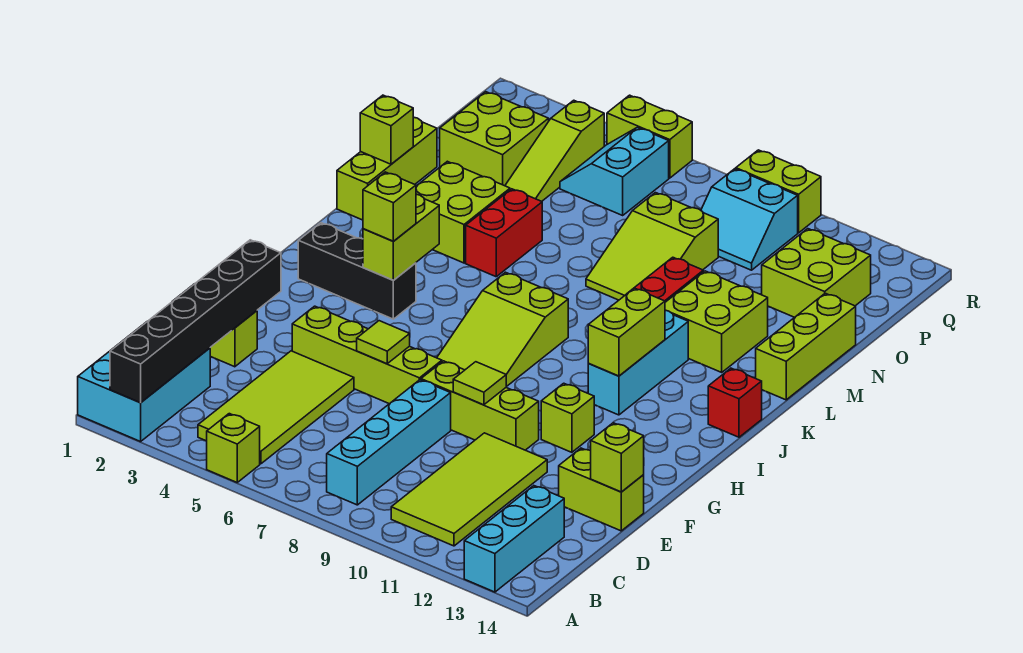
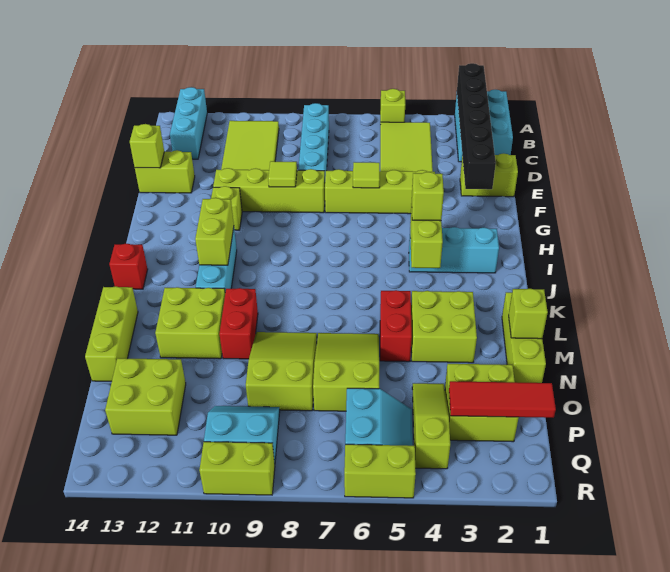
lime 1x3 brick [421,361,539,450] -> lime 1x4 brick [213,168,325,213]
lime 2x3 slope [437,272,568,387] -> lime 2x3 slope moved to [313,333,379,411]
black 1x3 brick [298,223,416,319] -> cyan 1x3 brick [409,227,499,273]
none -> red 1x3 tile [449,381,556,418]

